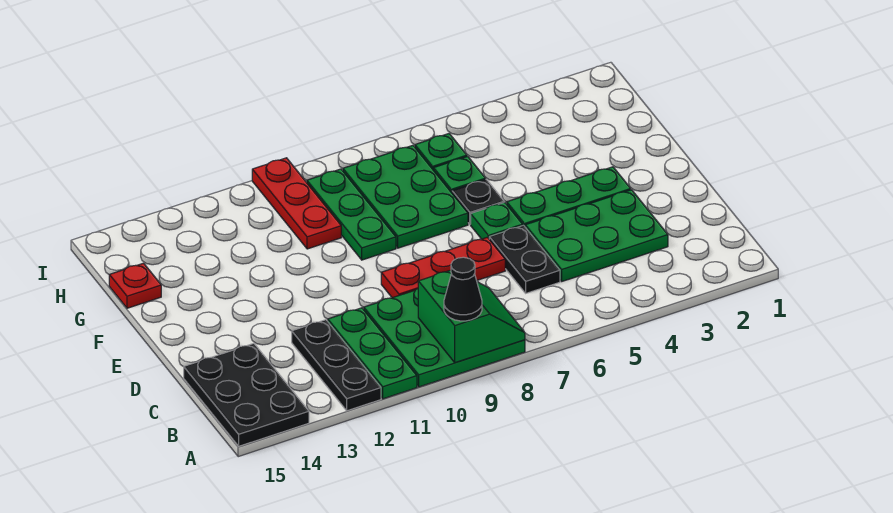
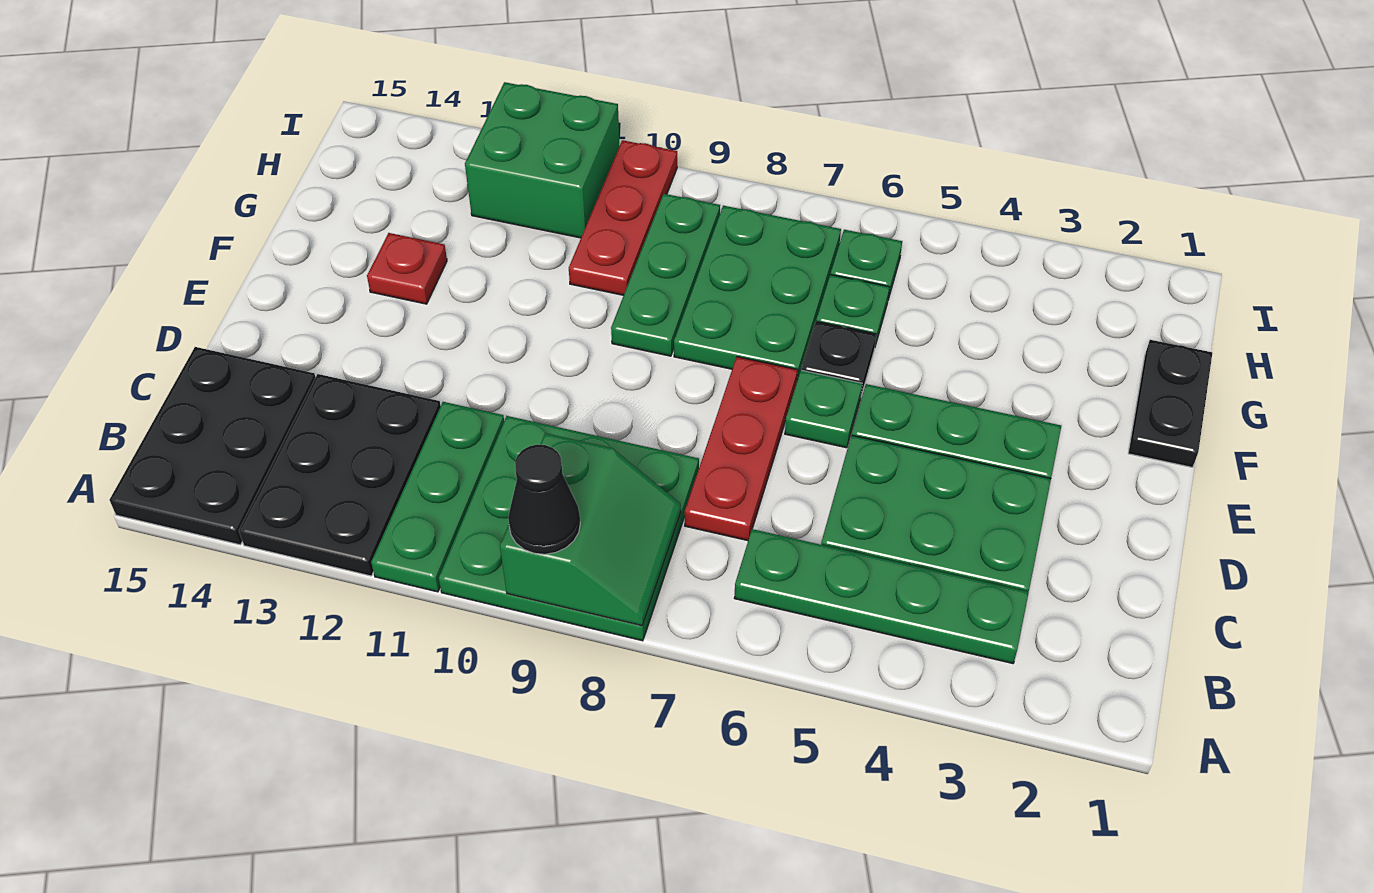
black 1x3 plate [292,320,381,411] -> black 2x3 plate [239,374,441,576]
none -> green 1x4 plate [734,529,1029,663]
black 1x2 plate [489,225,560,293] -> black 1x2 plate moved to [1128,340,1212,467]
red 1x3 plate [381,237,505,298] -> red 1x3 plate turned to [685,357,798,541]
red 1x1 plate [109,263,161,308] -> red 1x1 plate moved to [367,233,447,304]
none -> green 2x2 brick [465,82,620,238]

